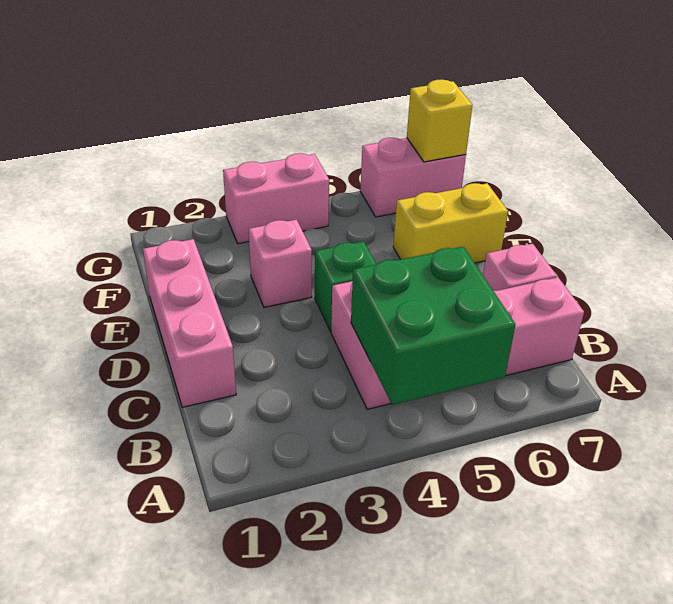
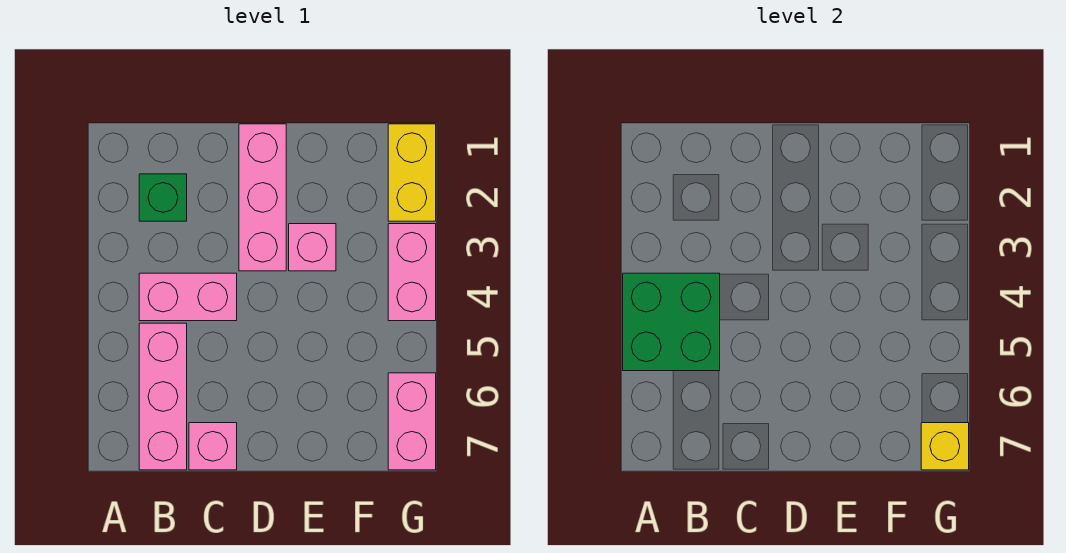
pink 1x3 brick [143,239,236,407] -> pink 1x3 brick turned to [239,124,286,271]
green 1x1 brick [315,241,376,332] -> green 1x1 brick moved to [139,174,187,221]
yellow 1x2 brick [393,183,508,263] -> yellow 1x2 brick moved to [388,124,436,221]

